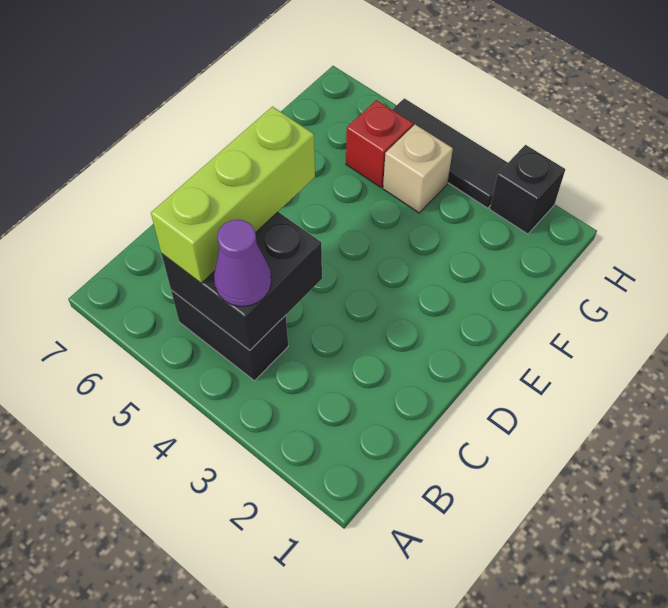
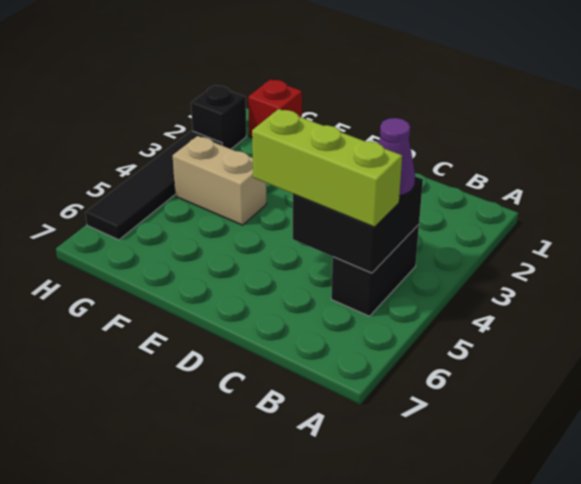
tan 1x1 brick [383,125,453,213] -> tan 1x2 brick [173,136,266,225]
red 1x1 brick [346,100,413,188] -> red 1x1 brick moved to [248,79,302,137]
black 1x3 tile [392,98,508,208] -> black 1x4 tile [85,131,222,240]

